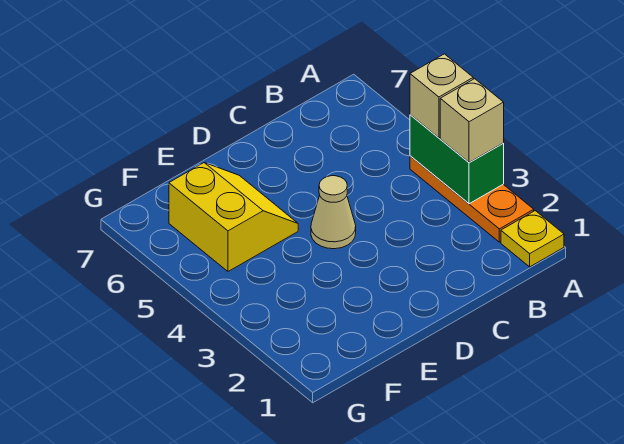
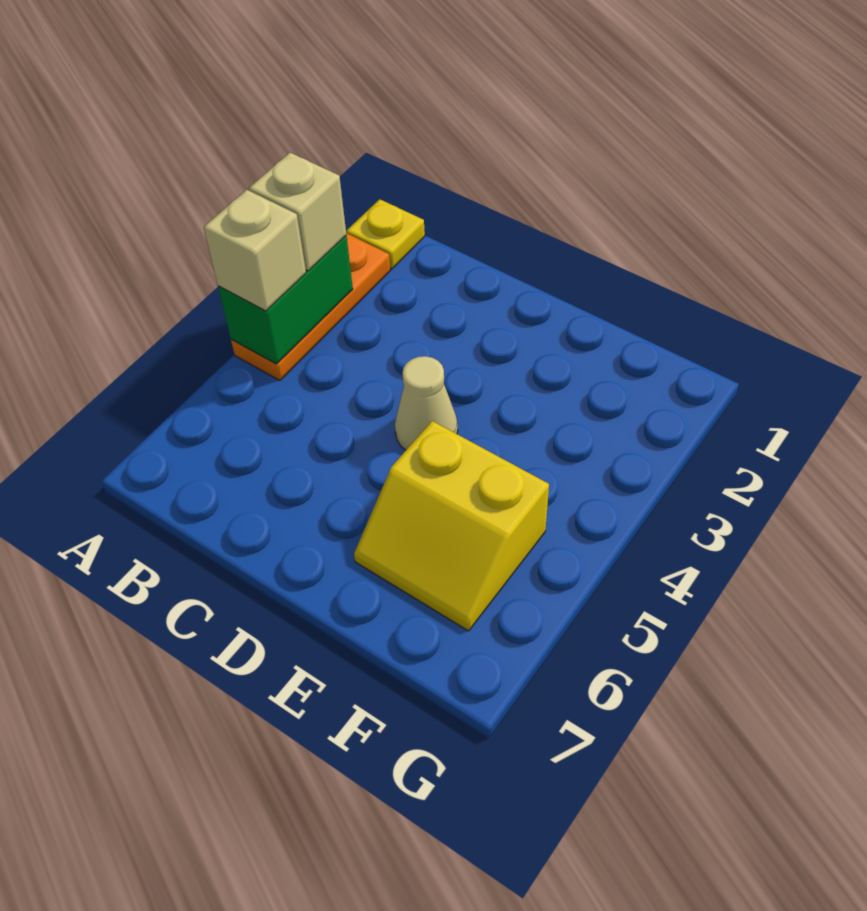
yellow 2x2 slope [169,163,298,271] -> yellow 2x2 slope turned to [354,421,549,631]

